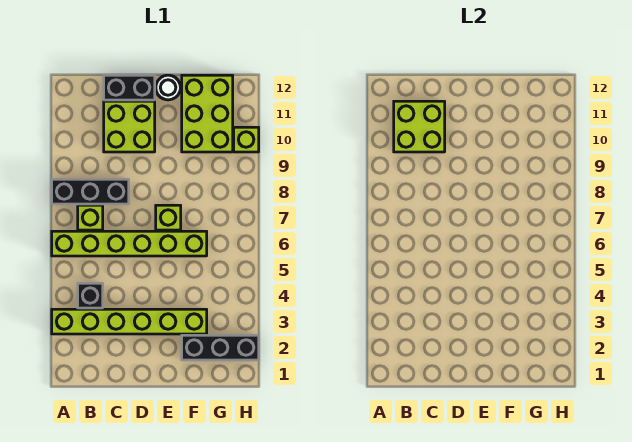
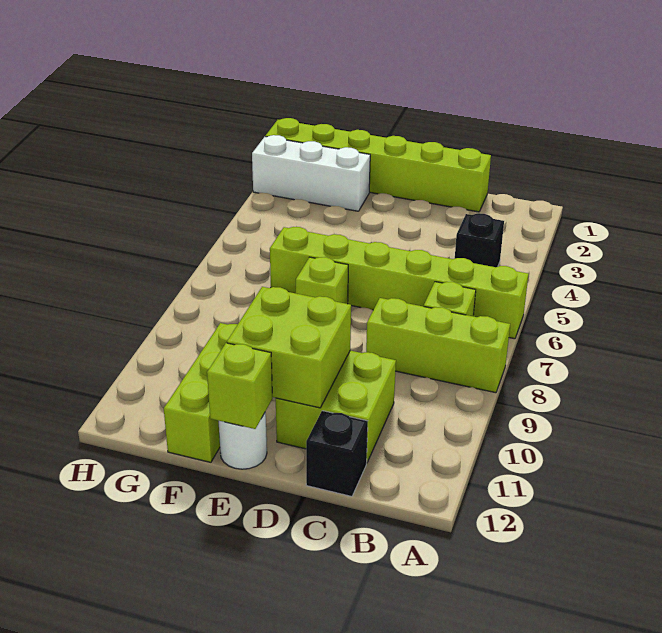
lime 1x6 brick [52,309,207,334] -> lime 1x6 brick moved to [265,118,491,212]
black 1x3 brick [52,179,129,204] -> lime 1x3 brick [366,298,510,393]
lime 2x2 brick [394,101,445,152] -> lime 2x2 brick moved to [227,287,351,408]
black 1x2 brick [104,75,155,100] -> black 1x1 brick [306,411,368,496]
black 1x3 brick [182,335,259,360] -> white 1x3 brick [252,135,370,211]
lime 2x3 brick [182,75,233,152] -> lime 1x3 brick [164,323,238,462]
lime 1x1 brick [234,127,259,152] -> lime 1x1 brick moved to [207,343,272,429]

